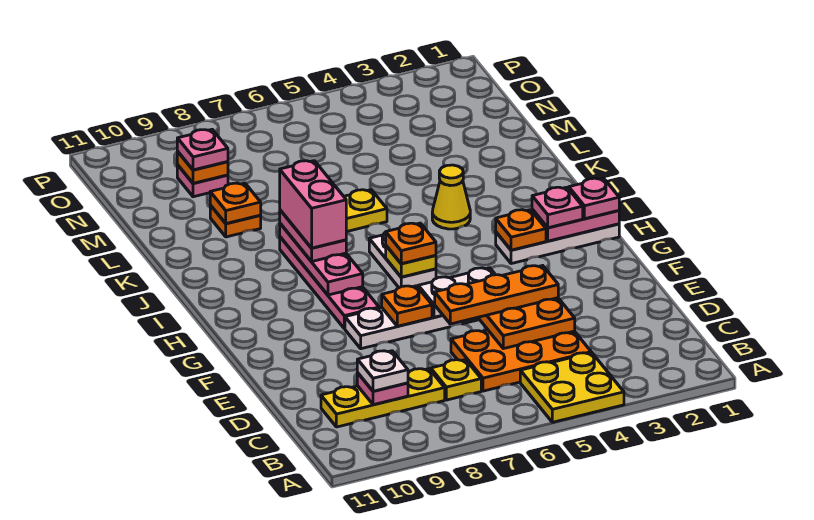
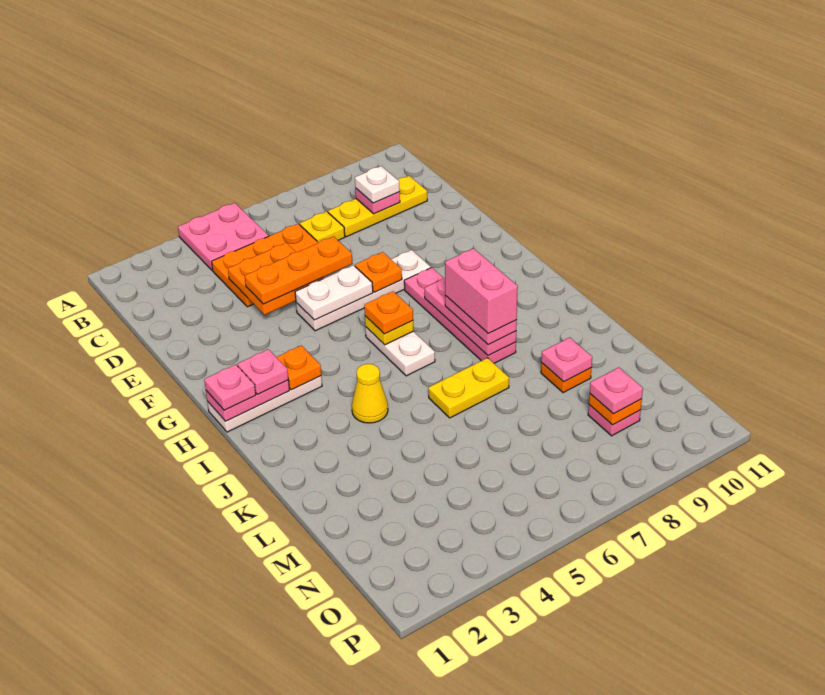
yellow 2x2 plate [520,353,624,422] -> pink 2x2 plate [178,203,269,270]
orange 1x1 plate [210,183,261,224] -> pink 1x1 plate [541,337,592,382]

